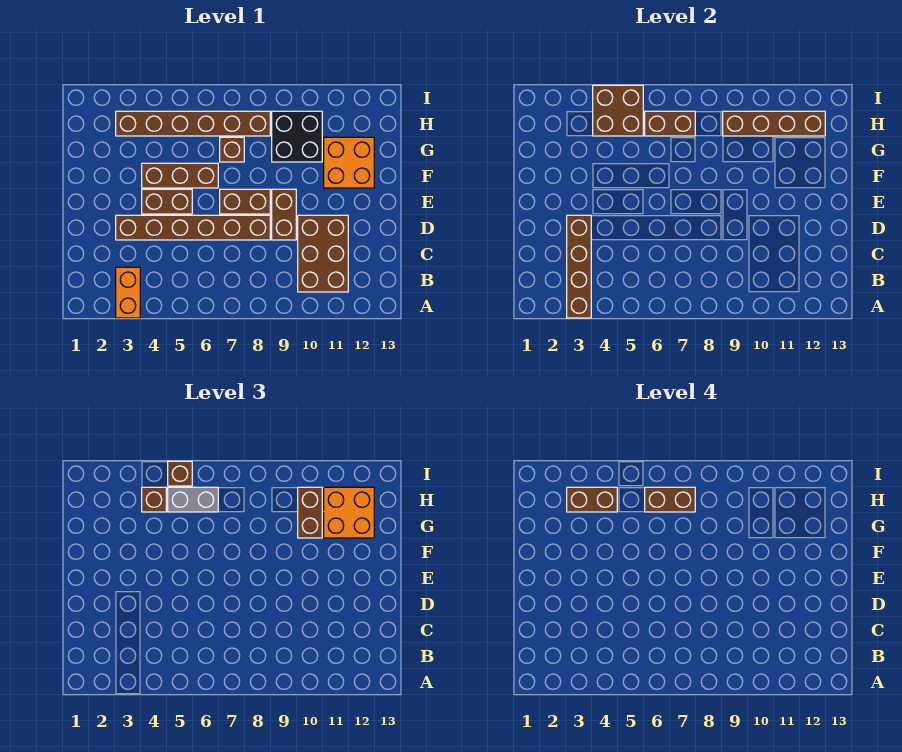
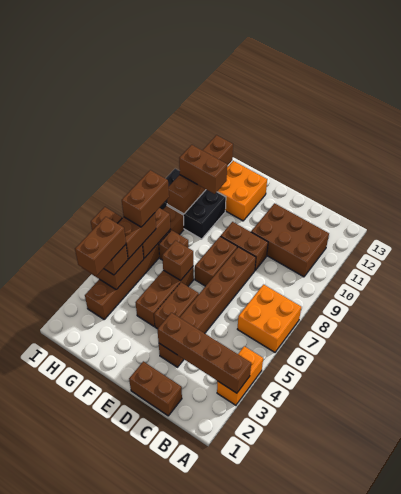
orange 1x2 brick [116,267,140,318] -> orange 1x2 brick turned to [217,346,263,405]
none -> brown 1x2 brick [129,361,182,416]
none -> brown 1x1 brick [162,241,193,281]
black 2x2 brick [272,111,322,162] -> black 2x3 brick [160,169,226,239]
orange 2x2 brick [324,487,374,538] -> orange 2x2 brick moved to [238,285,301,352]
grey 1x2 brick [168,487,218,512] -> brown 1x2 brick [117,213,156,259]

